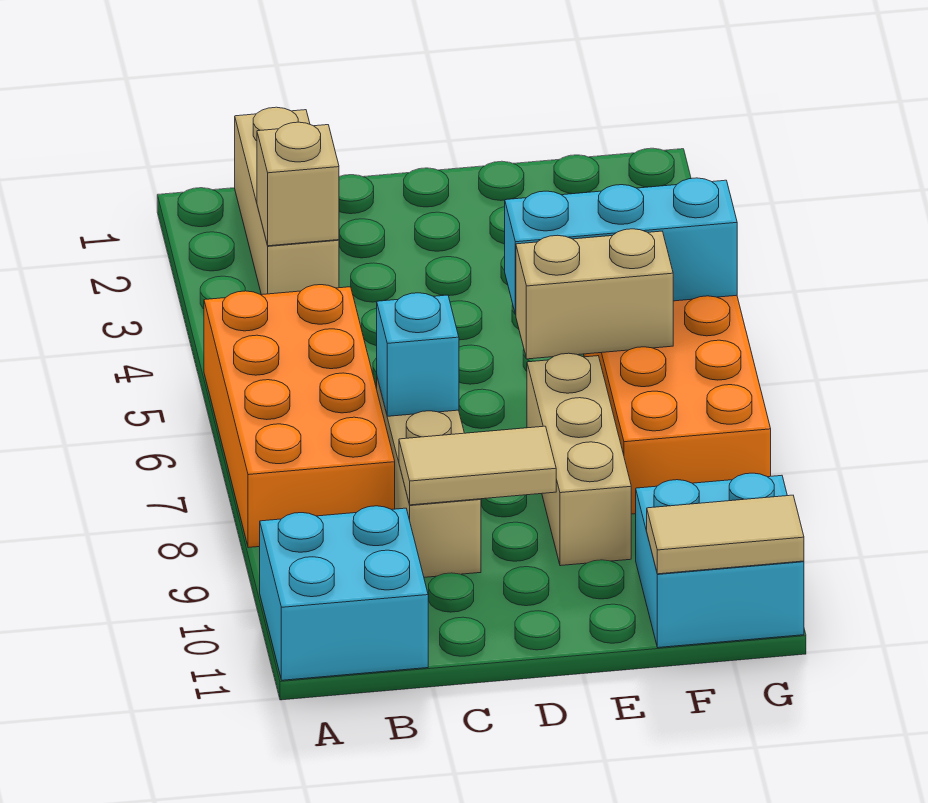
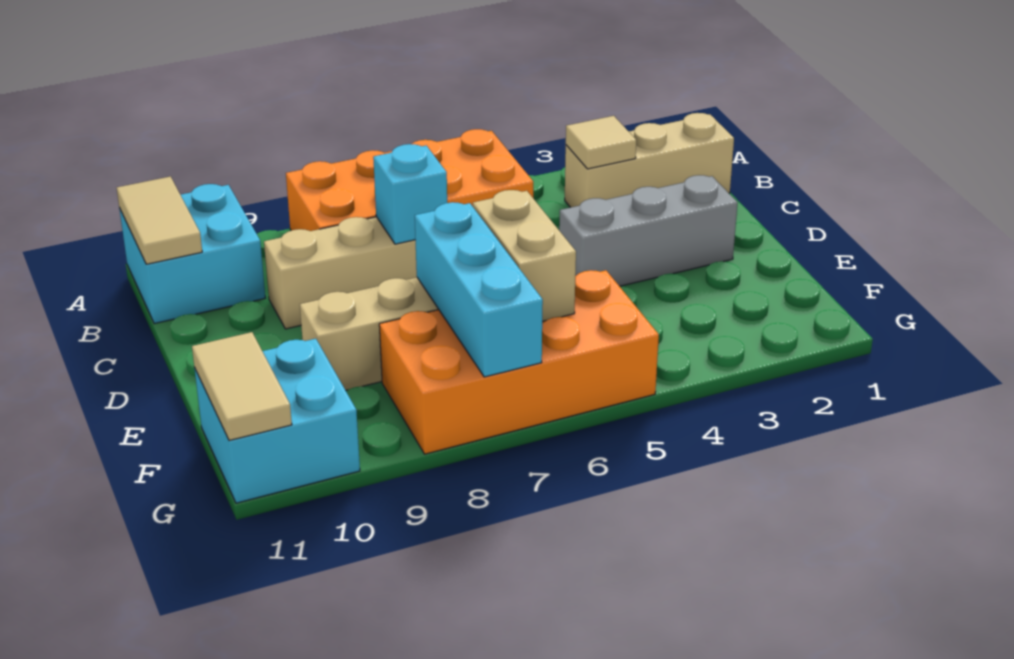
tan 1x1 brick [257,122,339,246] -> tan 1x1 tile [566,116,636,169]
tan 1x2 tile [399,426,556,505] -> tan 1x2 tile moved to [117,176,202,264]
none -> grey 1x3 brick [559,175,738,286]
cyan 1x3 brick [505,178,737,315] -> cyan 1x3 brick moved to [415,202,543,377]

